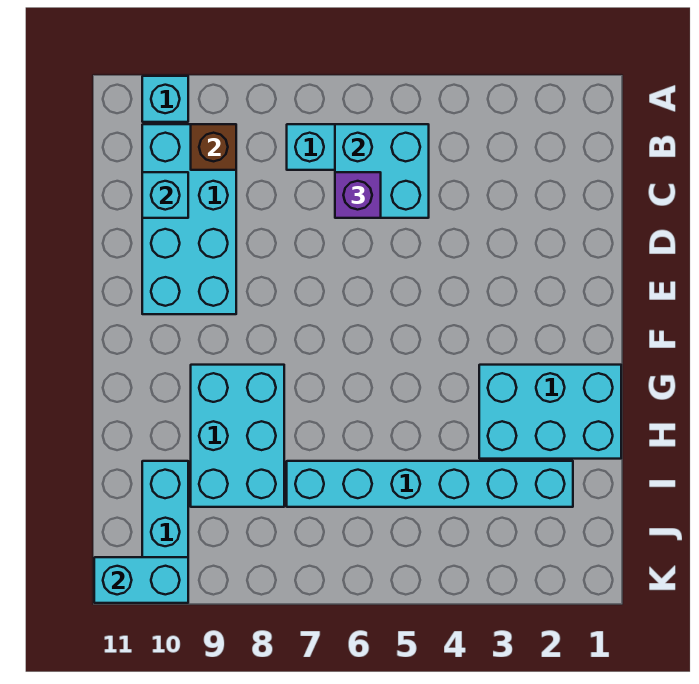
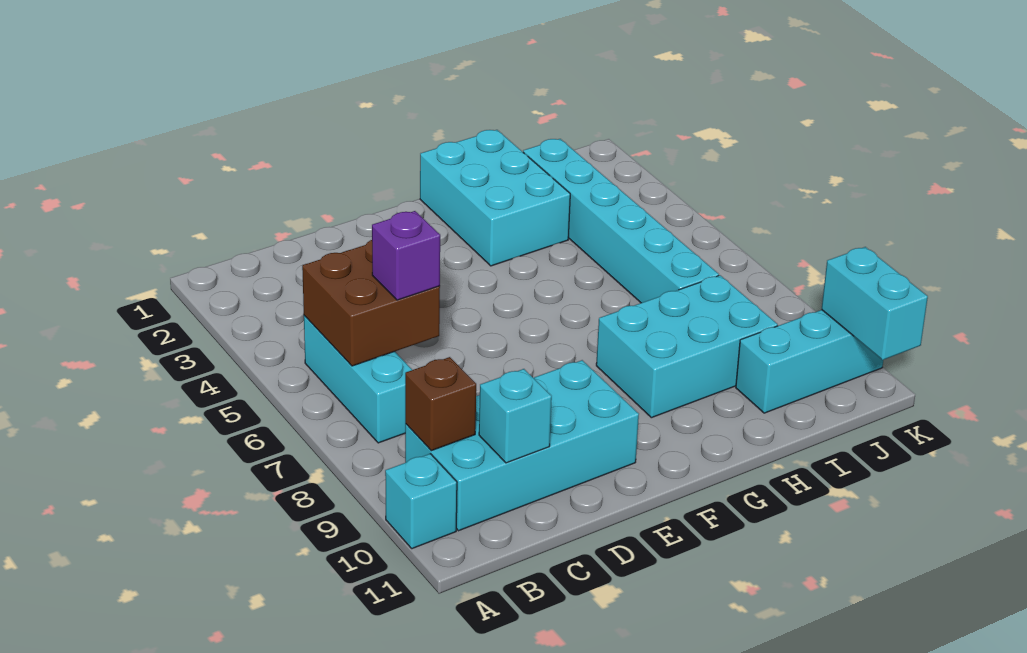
cyan 2x2 brick [335,124,429,218] -> brown 2x2 brick [302,240,440,366]

